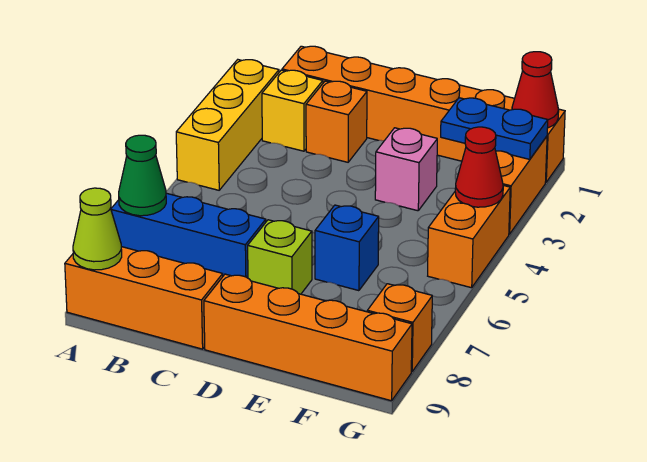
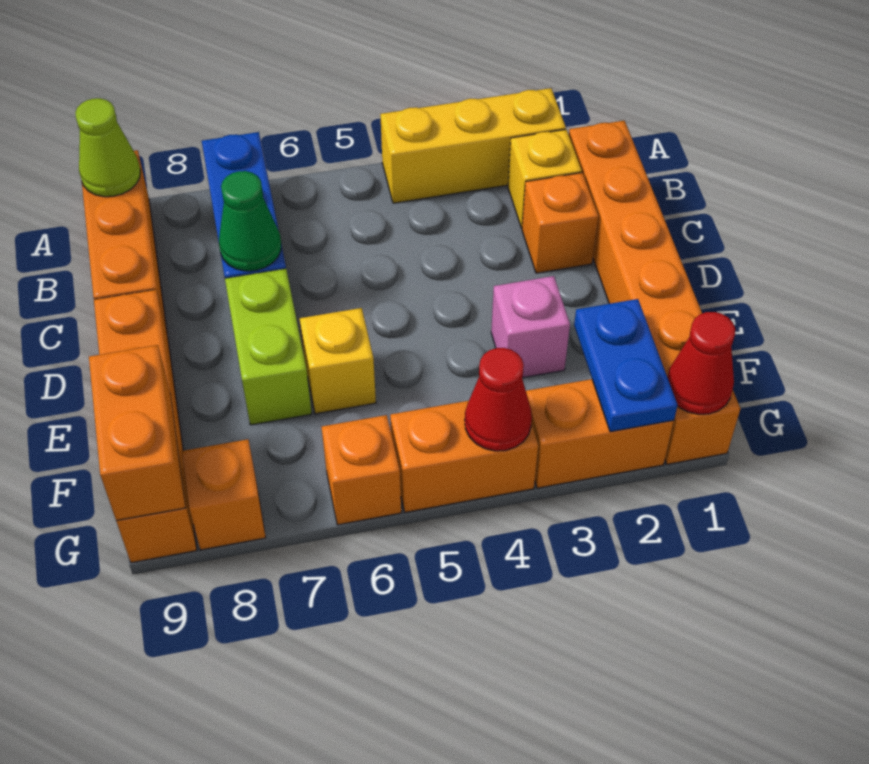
green 1x1 cone [119,135,166,216] -> green 1x1 cone moved to [219,171,281,271]
lime 1x1 brick [248,220,312,294] -> lime 1x2 brick [225,269,312,425]
blue 1x1 brick [315,205,379,291] -> yellow 1x1 brick [300,308,376,414]
none -> orange 1x2 brick [89,345,186,521]
none -> orange 1x1 brick [322,415,401,525]

